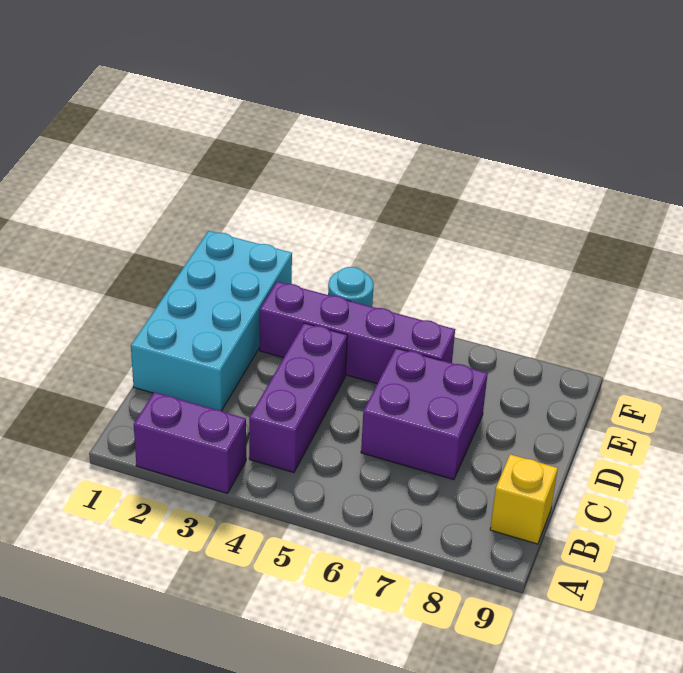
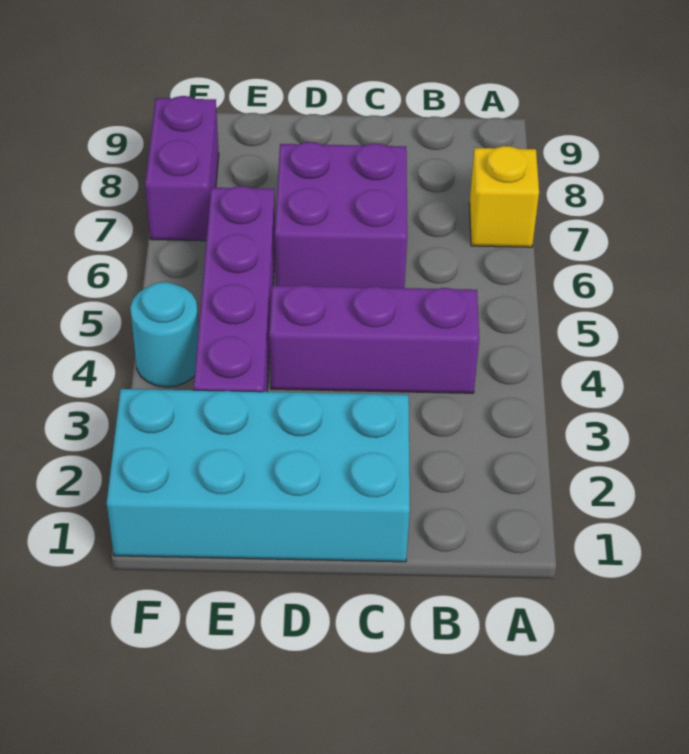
purple 1x2 brick [134,392,246,493] -> purple 1x2 brick moved to [145,96,219,241]
yellow 1x1 brick [490,454,558,544] -> yellow 1x1 brick moved to [469,146,539,247]

